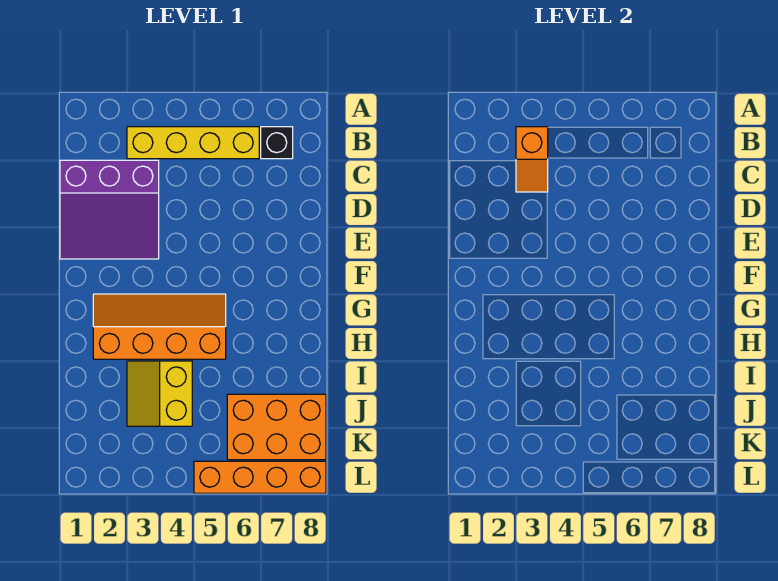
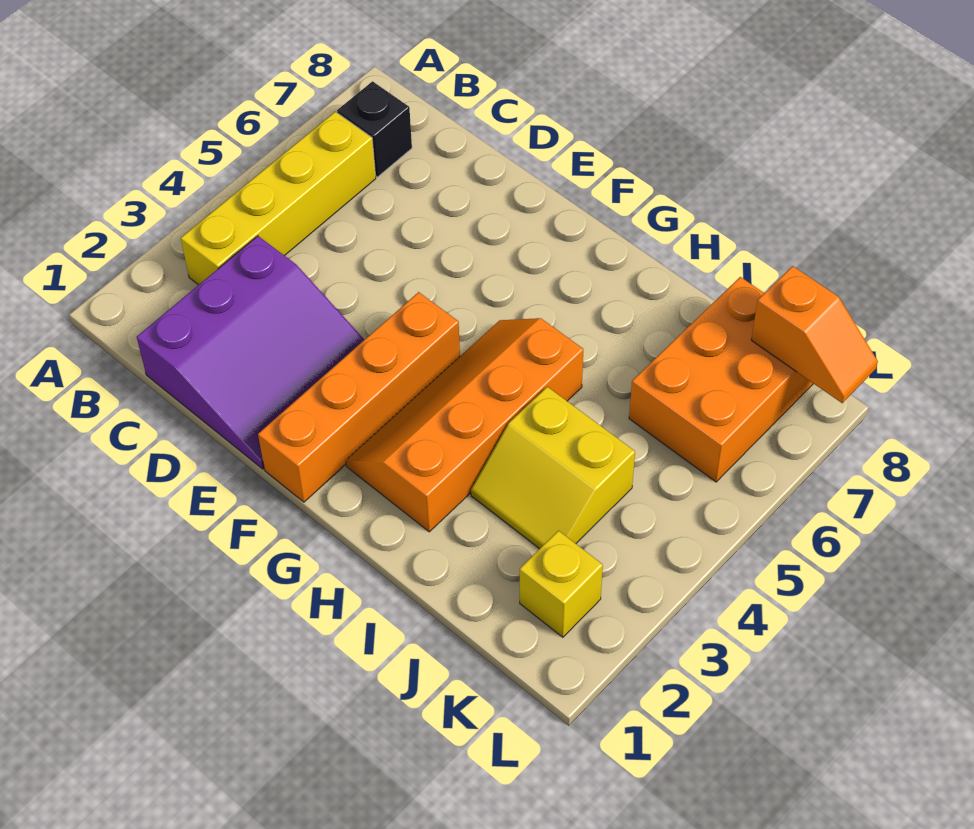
orange 1x2 slope [516,127,548,192] -> orange 1x2 slope moved to [752,266,878,403]
none -> yellow 1x1 brick [520,531,603,637]
orange 1x4 brick [194,461,326,493] -> orange 1x4 brick moved to [258,292,460,502]

